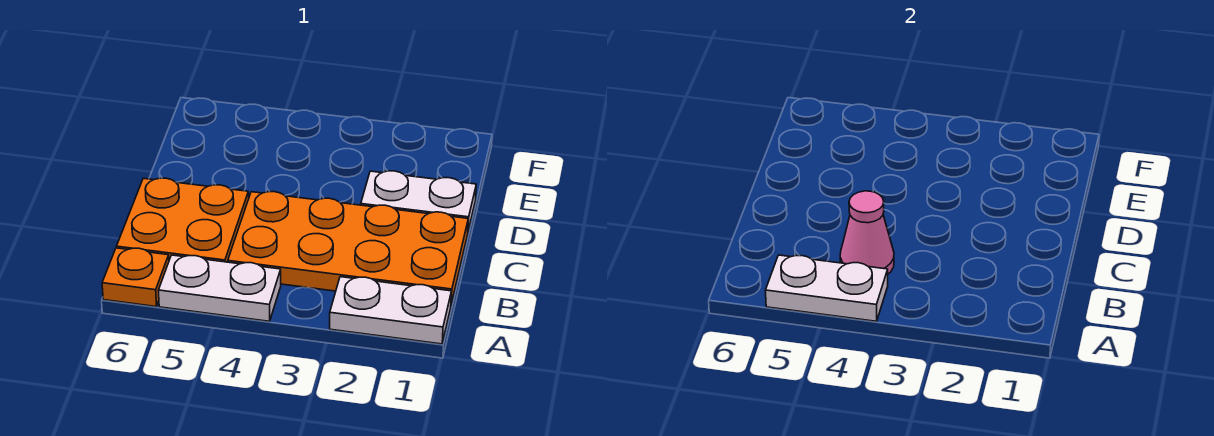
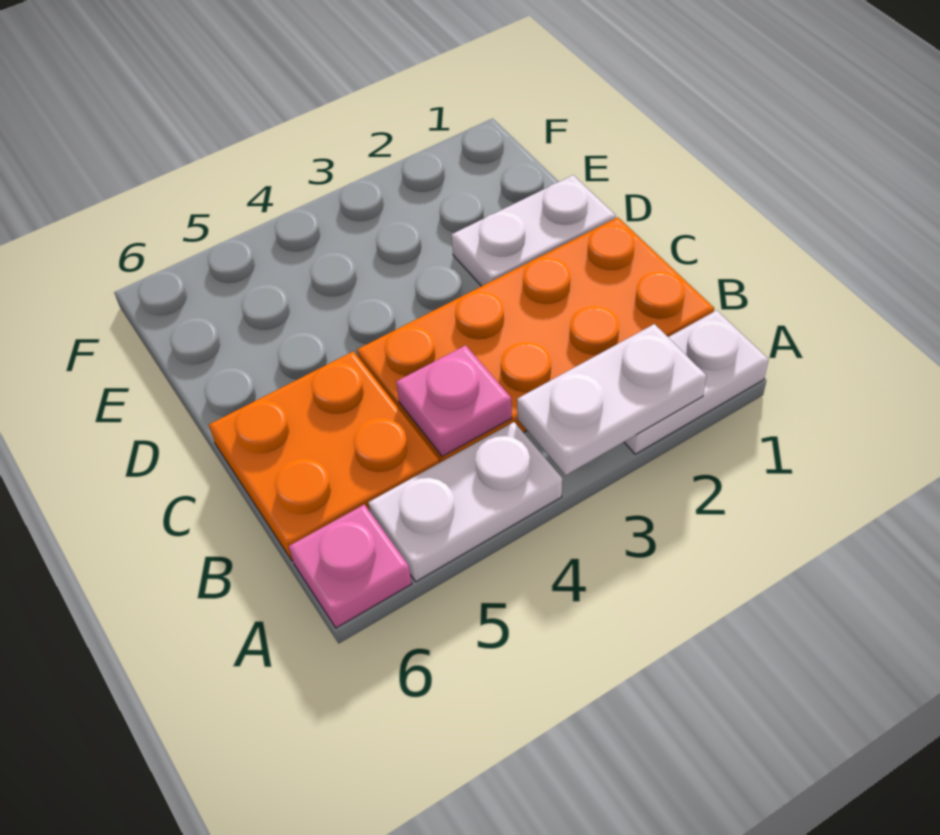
white 1x2 plate [765,255,888,321] -> white 1x2 plate moved to [517,324,706,475]
orange 1x1 plate [102,248,169,307] -> pink 1x1 plate [289,505,412,628]
pink 1x1 cone [840,191,894,274] -> pink 1x1 plate [396,345,512,457]

